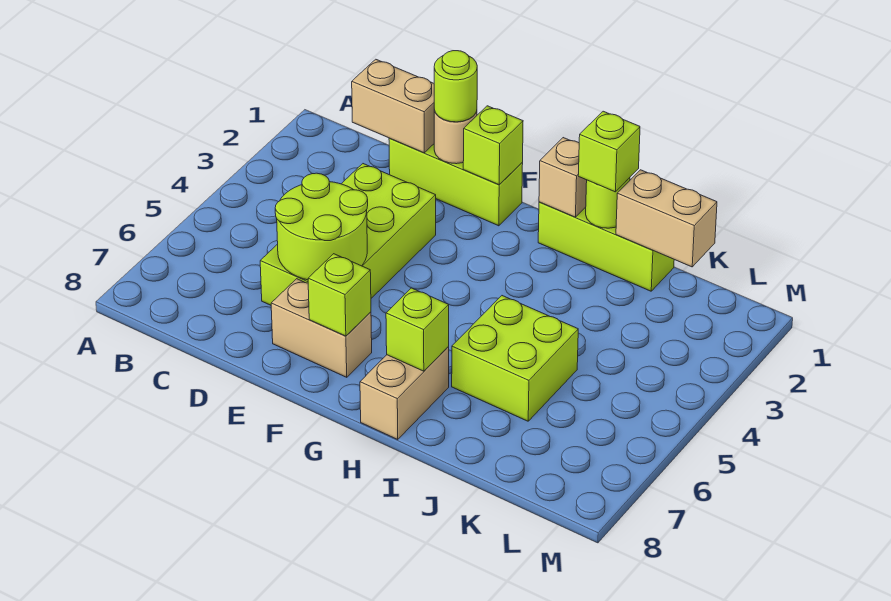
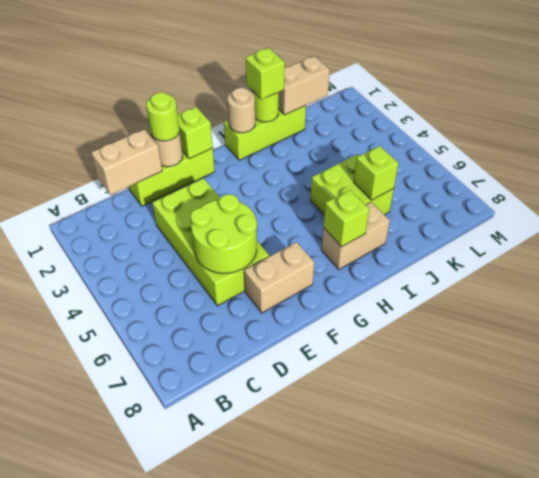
lime 1x1 brick [308,254,371,336] -> lime 1x1 brick moved to [354,146,399,200]
tan 1x1 brick [539,138,587,217] -> tan 1x1 round brick [228,88,255,133]
tan 1x2 brick [360,347,449,439] -> tan 1x2 brick turned to [321,202,390,269]

